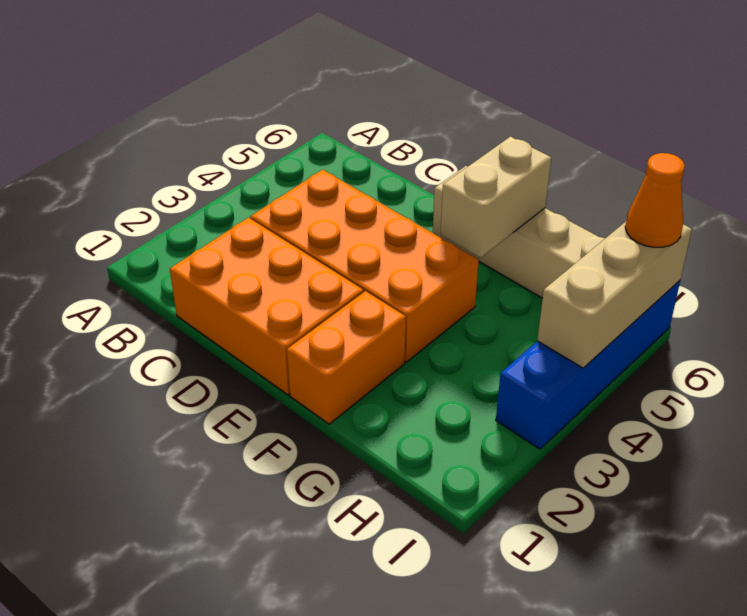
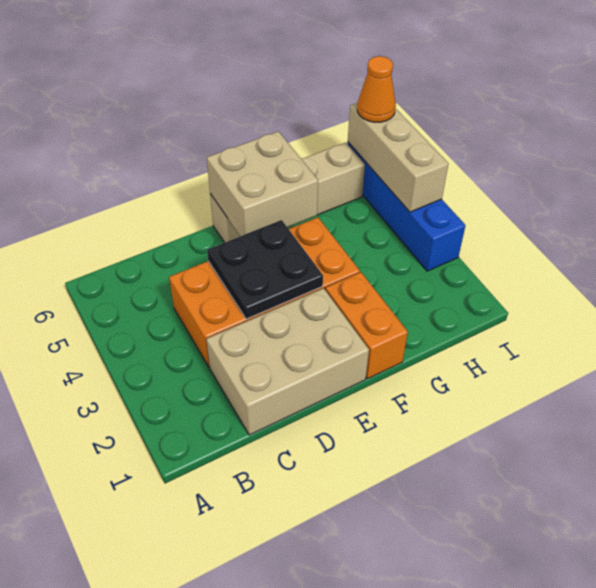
orange 2x3 brick [170,218,363,395] -> tan 2x3 brick [206,288,369,435]
none -> black 2x2 plate [207,220,323,319]
tan 1x2 brick [441,137,551,258] -> tan 2x2 brick [207,131,318,236]

